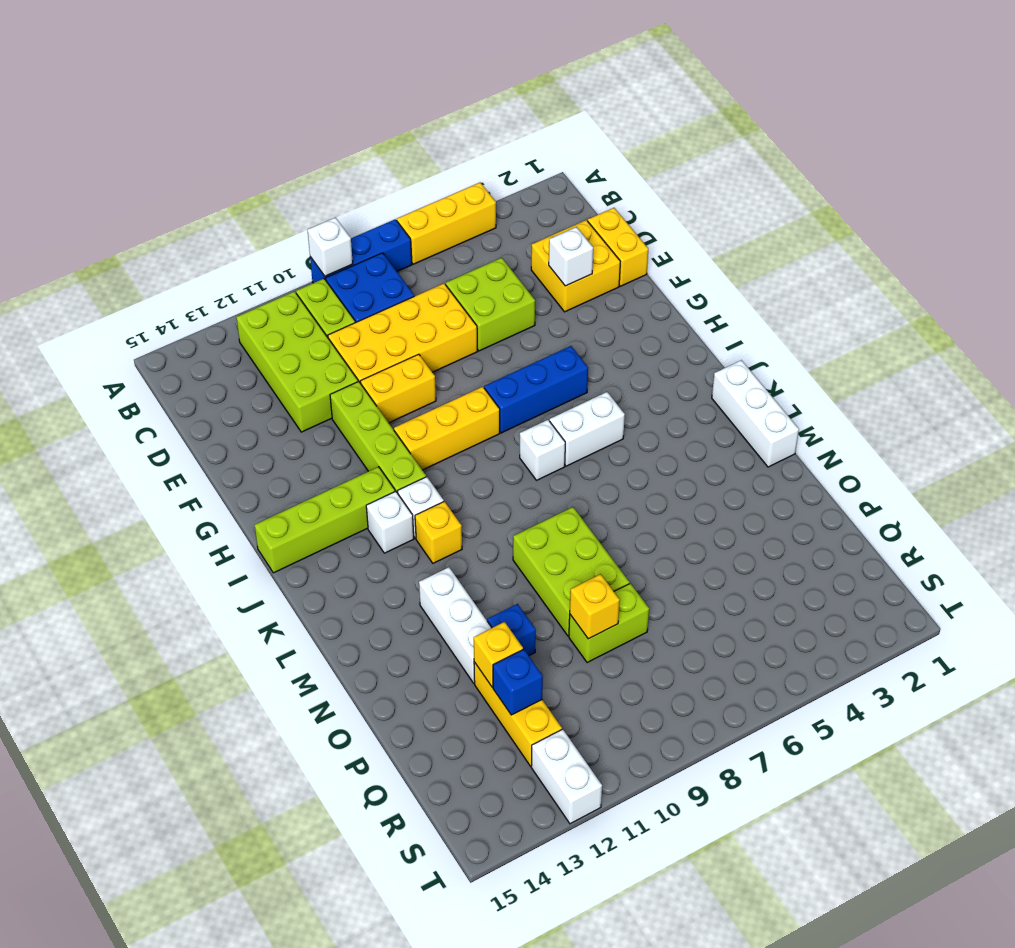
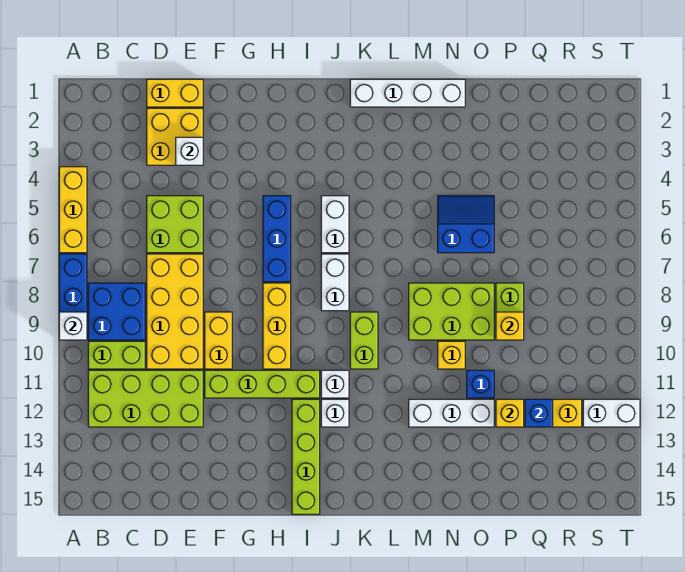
white 1x1 brick [520,420,565,480] -> white 1x2 brick [321,254,349,311]
white 1x3 brick [712,360,799,467] -> white 1x4 brick [350,79,465,107]
none -> lime 1x2 brick [350,312,378,369]
yellow 1x1 brick [415,501,462,563] -> yellow 1x1 brick moved to [438,341,465,369]
none -> blue 2x2 slope [438,196,494,253]

